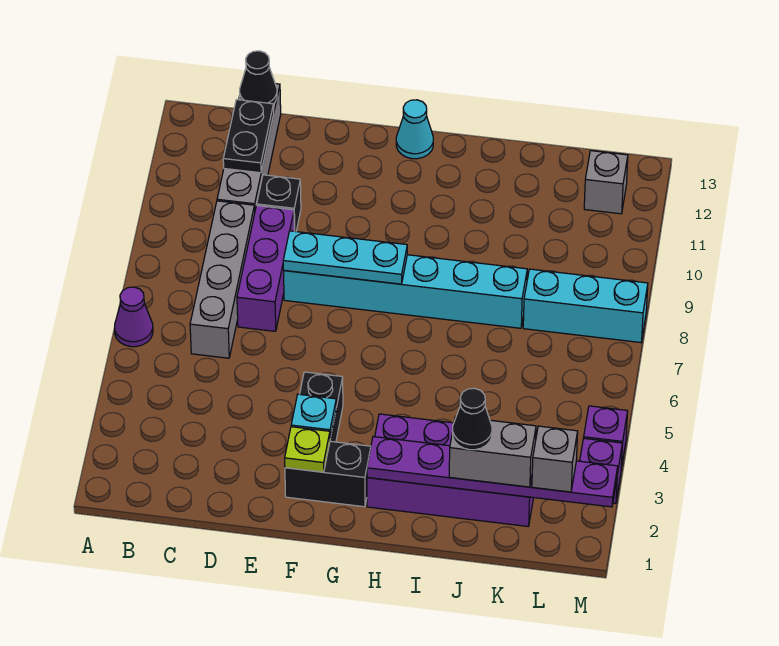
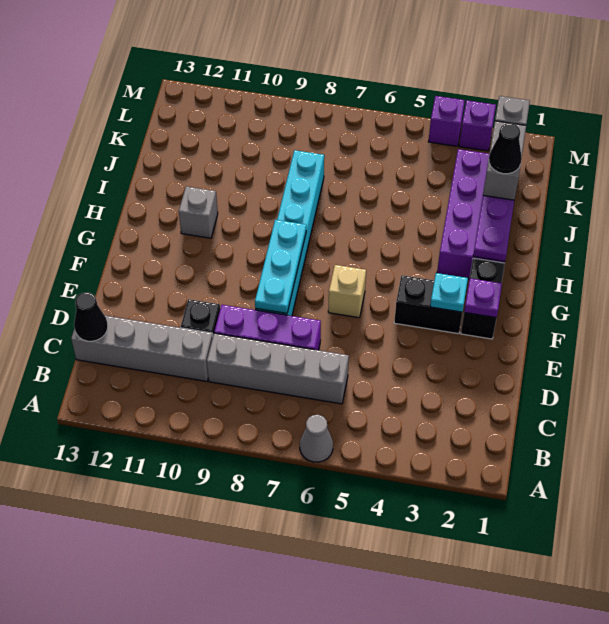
purple 1x1 cone [115,287,153,347] -> grey 1x1 cone [300,415,333,462]
black 1x2 plate [223,100,274,173] -> none
lime 1x1 plate [285,427,330,472] -> purple 1x1 plate [464,278,502,318]
none -> tan 1x1 brick [328,265,366,318]
cyan 1x1 cone [396,100,433,159] -> none
cyan 1x3 brick [523,269,648,343] -> none
grey 1x1 brick [584,151,628,214] -> grey 1x1 brick moved to [179,186,218,238]

